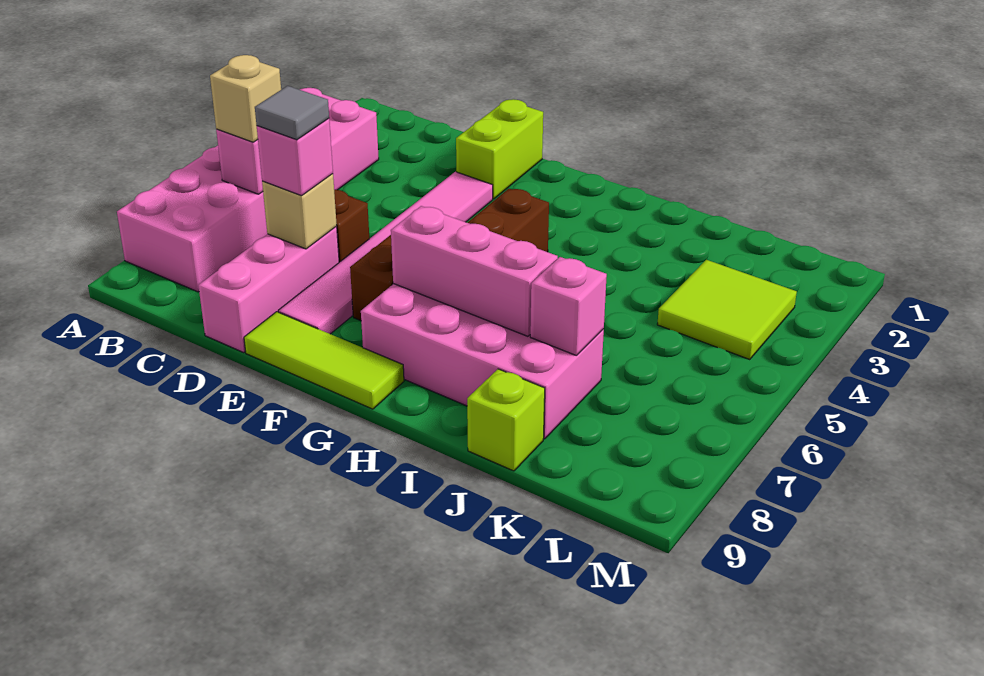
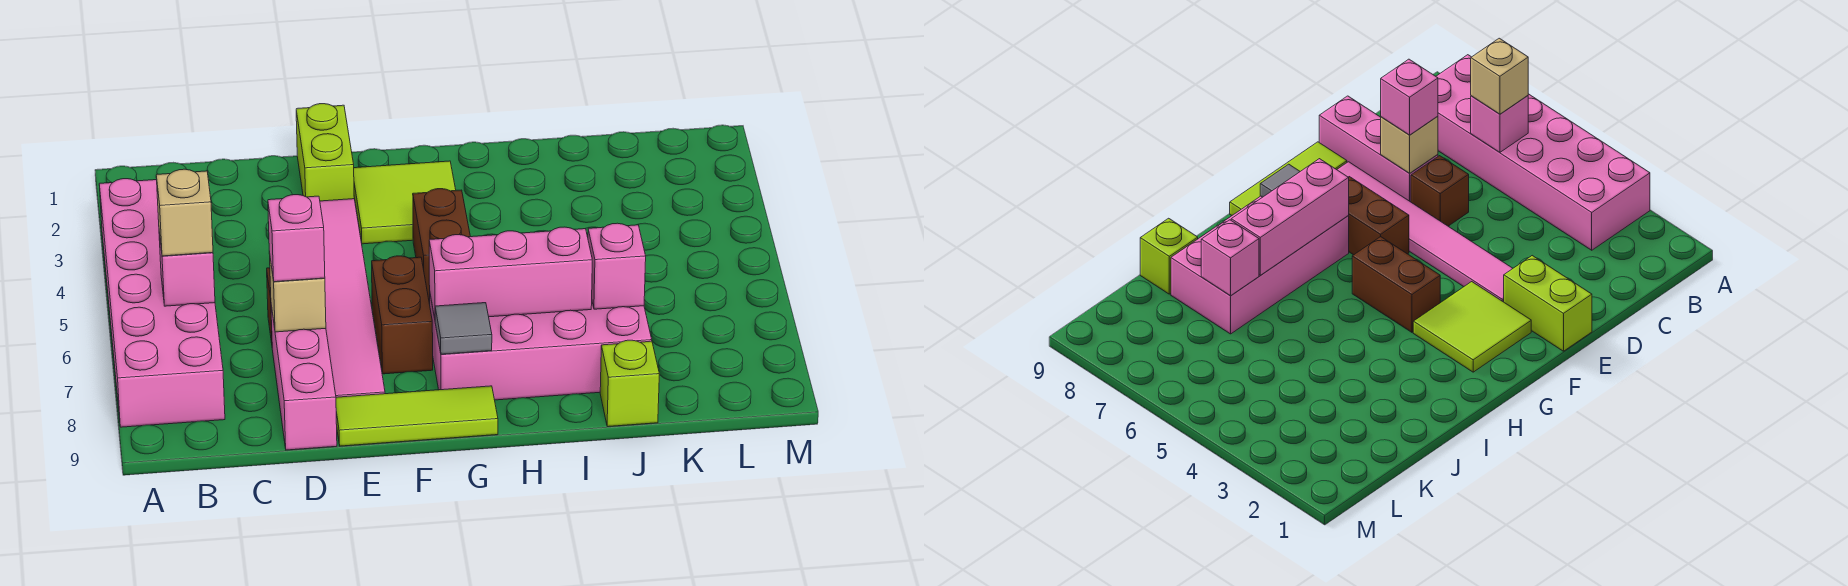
grey 1x1 tile [255,86,329,140] -> grey 1x1 tile moved to [435,303,492,354]
lime 2x2 tile [657,260,797,360] -> lime 2x2 tile moved to [354,161,456,244]

